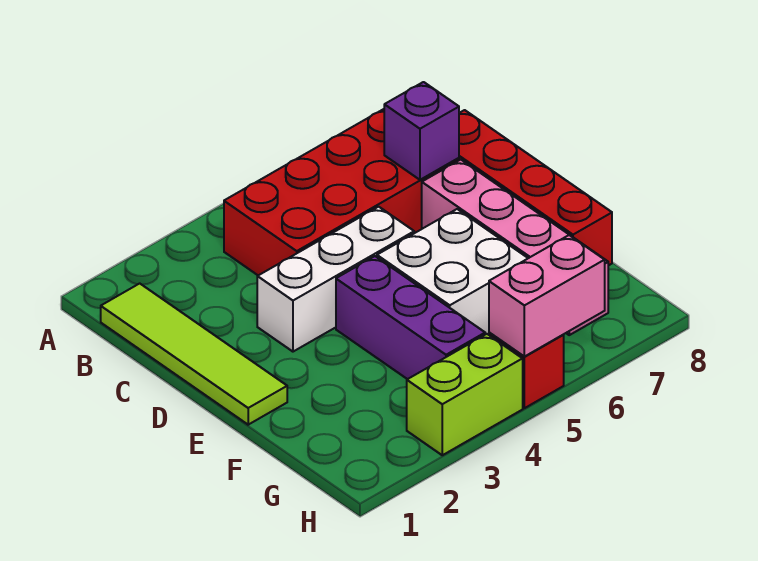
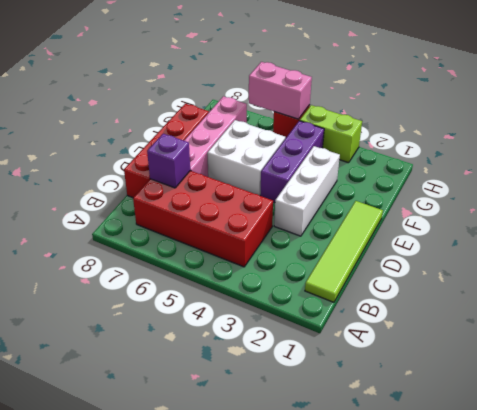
white 1x3 brick [257,207,414,352] -> white 1x3 brick turned to [274,146,340,236]

